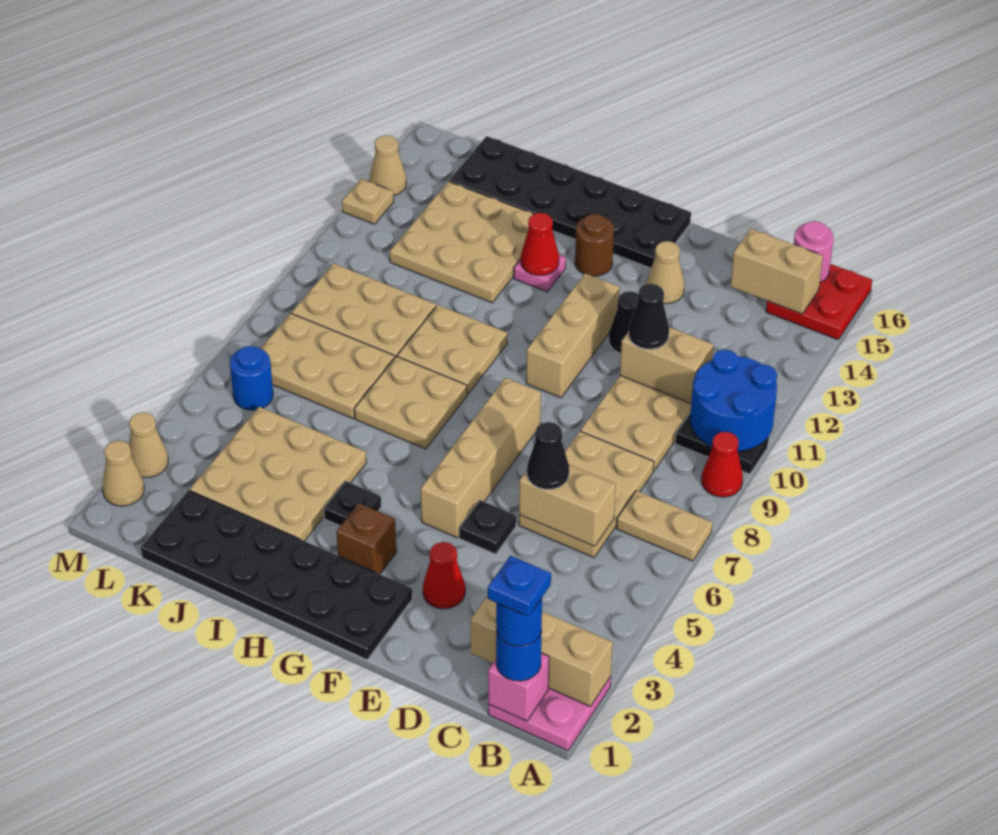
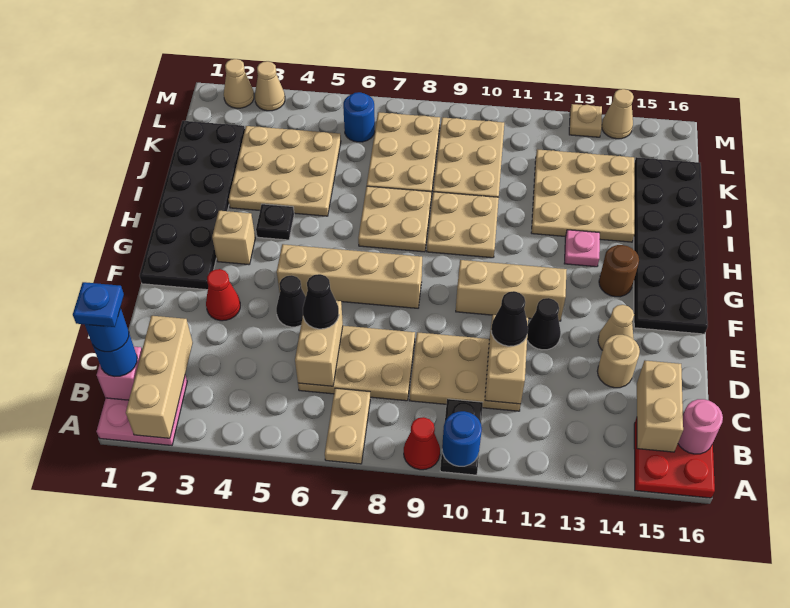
blue 2x2 round brick [690,350,777,451] -> blue 1x1 round brick [442,411,482,466]
none -> tan 1x1 round brick [597,335,640,388]
black 1x1 plate [459,500,516,554] -> black 1x1 cone [276,275,306,327]
brown 1x1 brick [337,503,396,574] -> tan 1x1 brick [212,211,255,265]
red 1x1 cone [521,213,559,275] -> none

